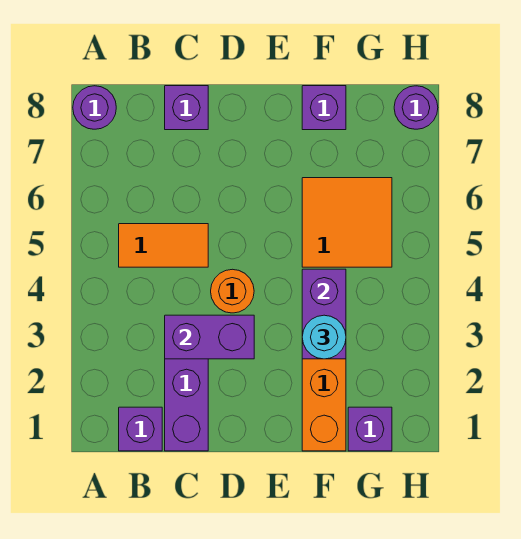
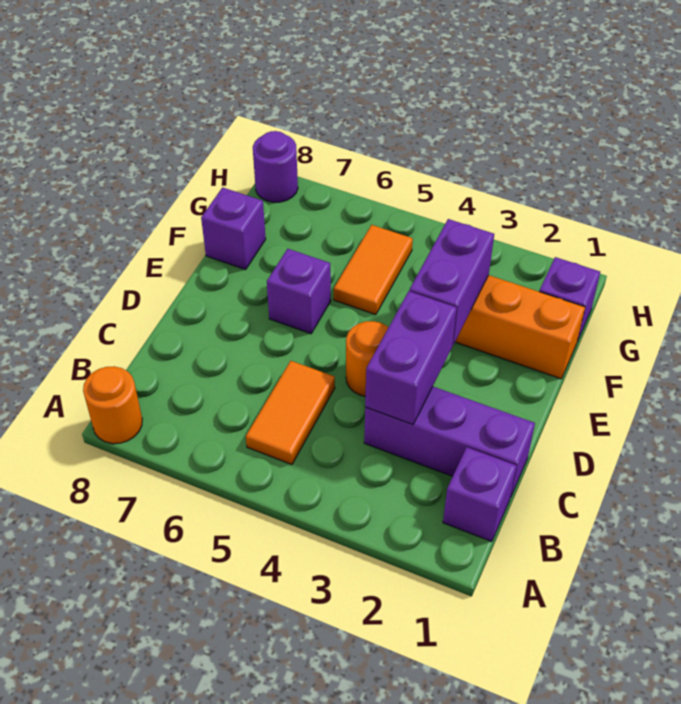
purple 1x1 round brick [73,86,116,129] -> orange 1x1 round brick [83,366,142,444]
purple 1x1 brick [165,86,208,130] -> purple 1x1 brick moved to [267,249,331,334]
purple 1x2 brick [302,269,346,359] -> purple 1x2 brick turned to [409,219,494,345]
cyan 1x1 round brick [302,315,346,359] -> none
orange 2x2 tile [302,178,392,267] -> orange 1x2 tile [334,225,413,315]

